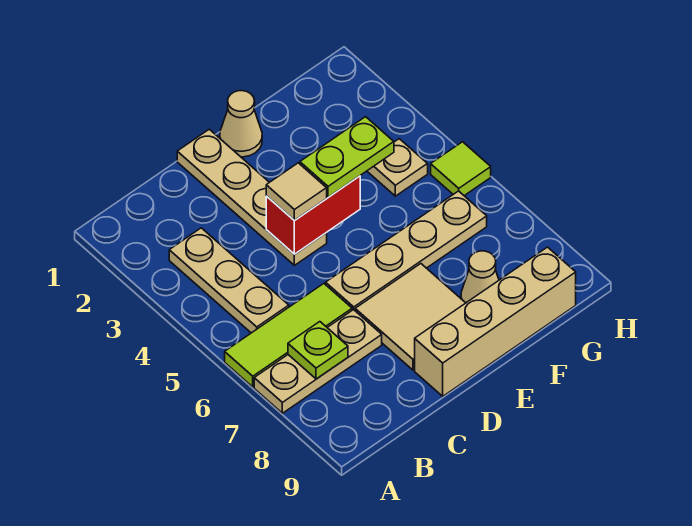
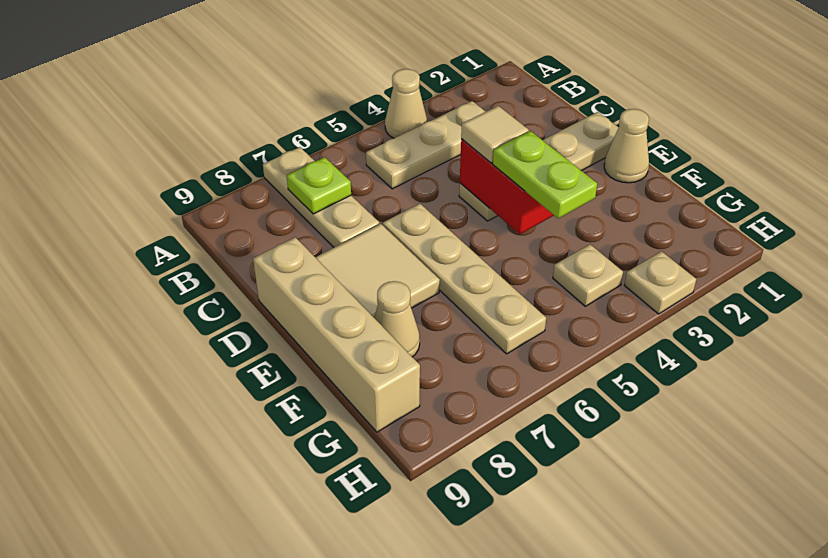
none -> tan 1x1 cone [385,69,427,138]
lime 1x3 tile [225,284,352,387] -> none
none -> tan 1x1 plate [624,251,696,314]
lime 1x1 tile [431,142,491,196] -> none

